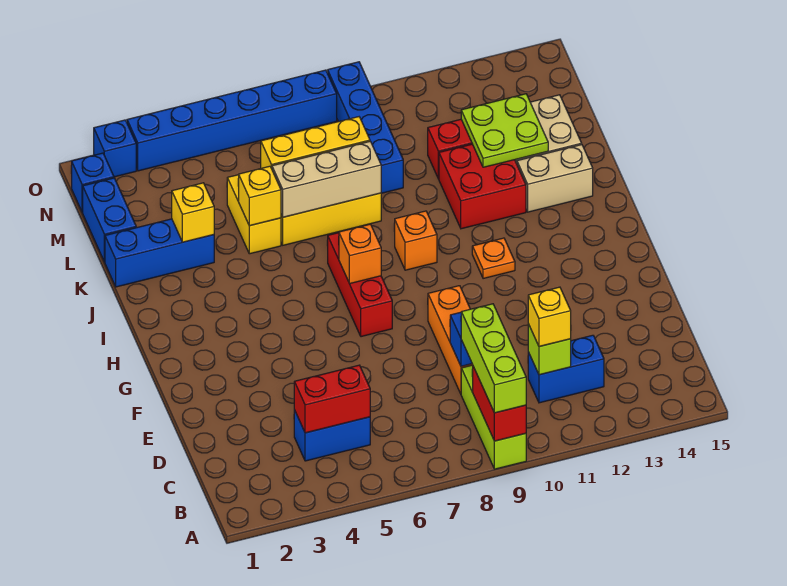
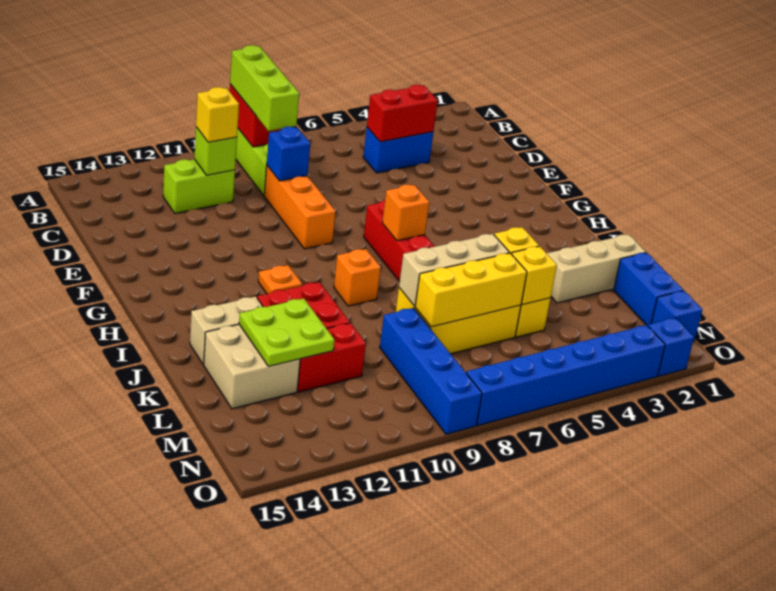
blue 1x2 brick [528,335,604,403] -> lime 1x2 brick [163,159,235,213]
blue 1x3 brick [105,219,214,287] -> tan 1x3 brick [547,234,646,303]
yellow 1x1 brick [172,183,214,242] -> yellow 1x1 brick moved to [512,246,557,305]

